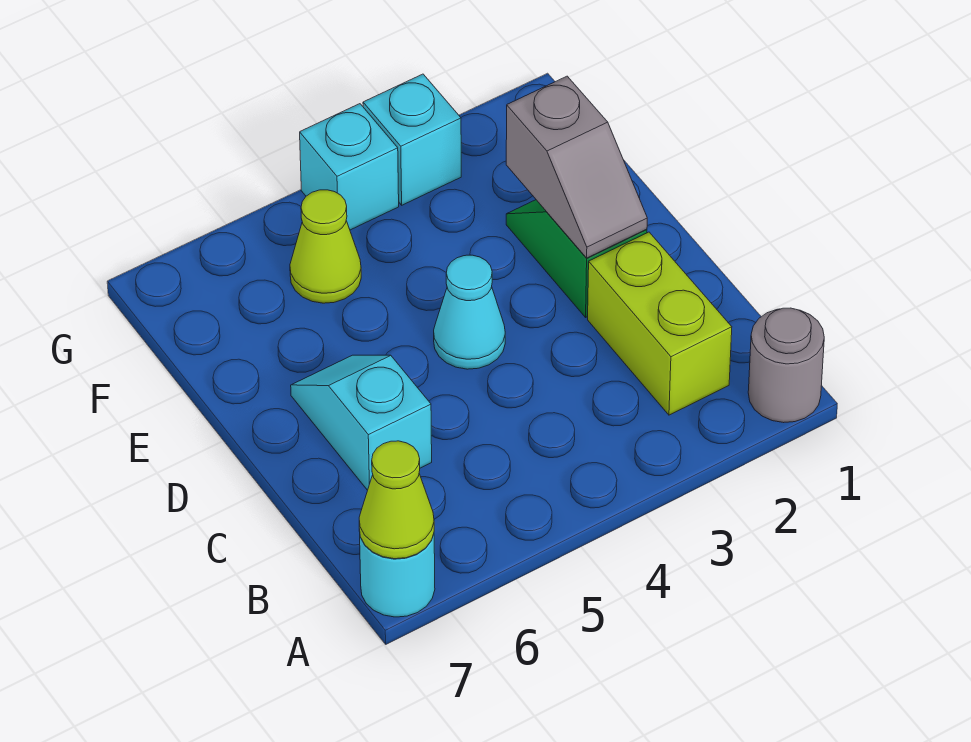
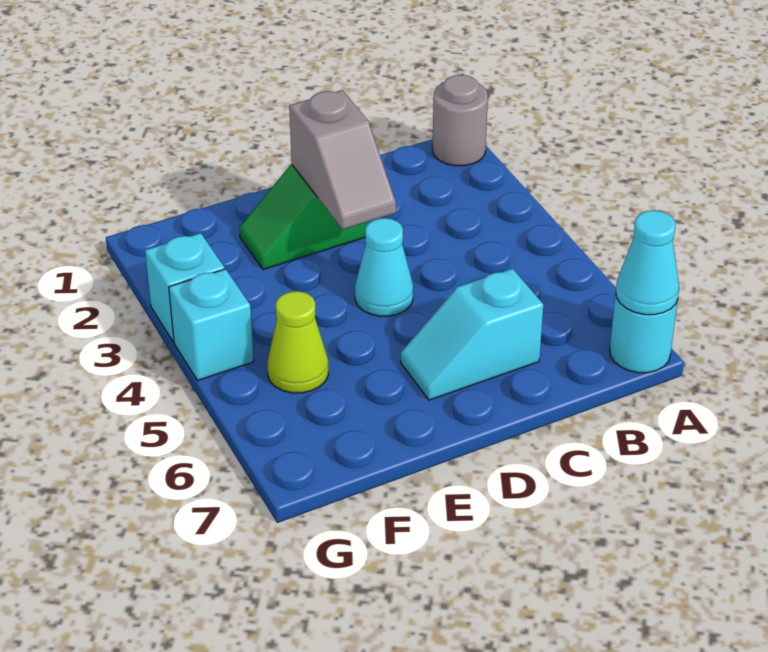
lime 1x1 cone [359,441,434,559] -> cyan 1x1 cone [616,210,679,315]
lime 1x2 brick [588,232,732,415] -> none
grey 1x2 slope [506,76,647,258] -> grey 1x2 slope turned to [289,90,396,229]

